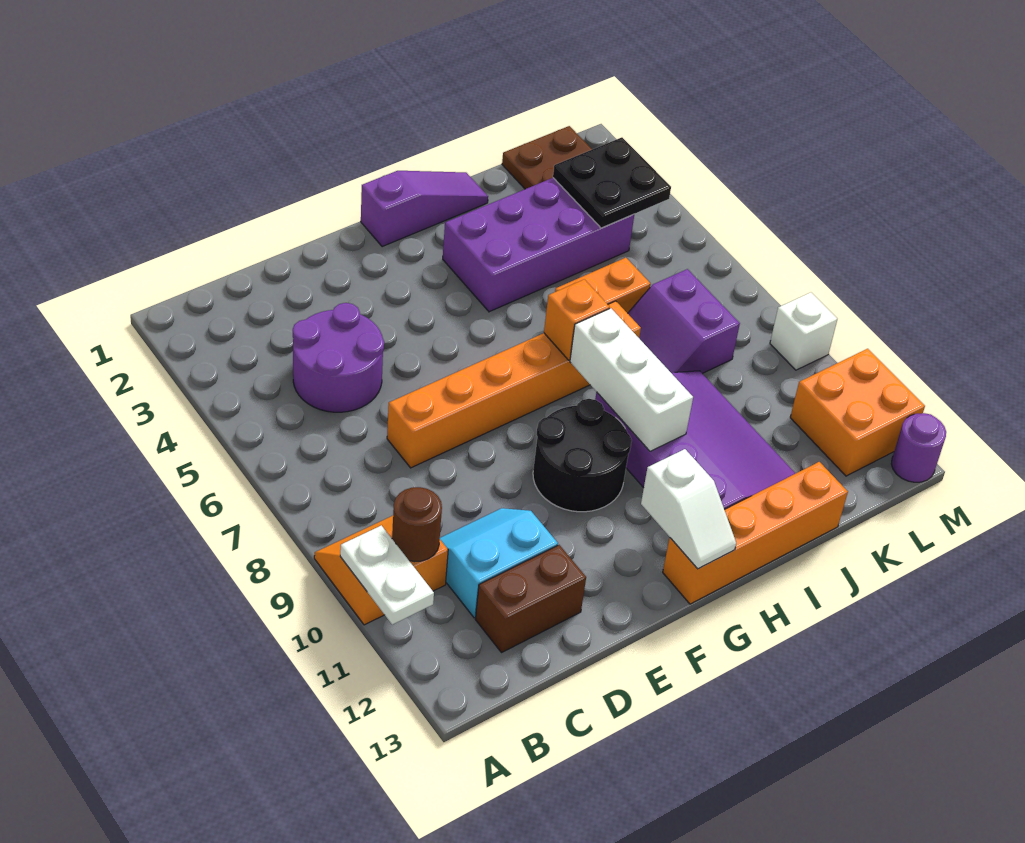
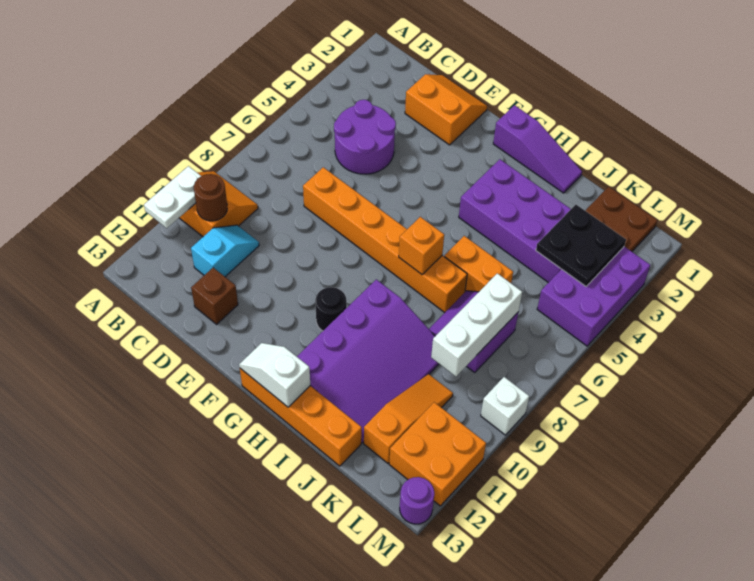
cyan 2x2 slope [440,508,558,618] -> cyan 1x2 slope [191,225,259,277]
brown 1x2 brick [476,545,586,652] -> brown 1x1 brick [191,268,238,324]
none -> orange 2x2 slope [405,74,487,145]
black 2x2 round brick [533,399,632,512] -> black 1x1 round brick [315,287,347,331]
white 1x2 slope [641,449,736,569] -> white 1x2 slope turned to [239,343,310,407]
white 1x3 brick [570,308,693,451] -> white 1x3 brick moved to [431,273,522,376]
none -> orange 1x3 slope [364,374,453,463]
none -> purple 2x3 brick [537,247,650,346]

